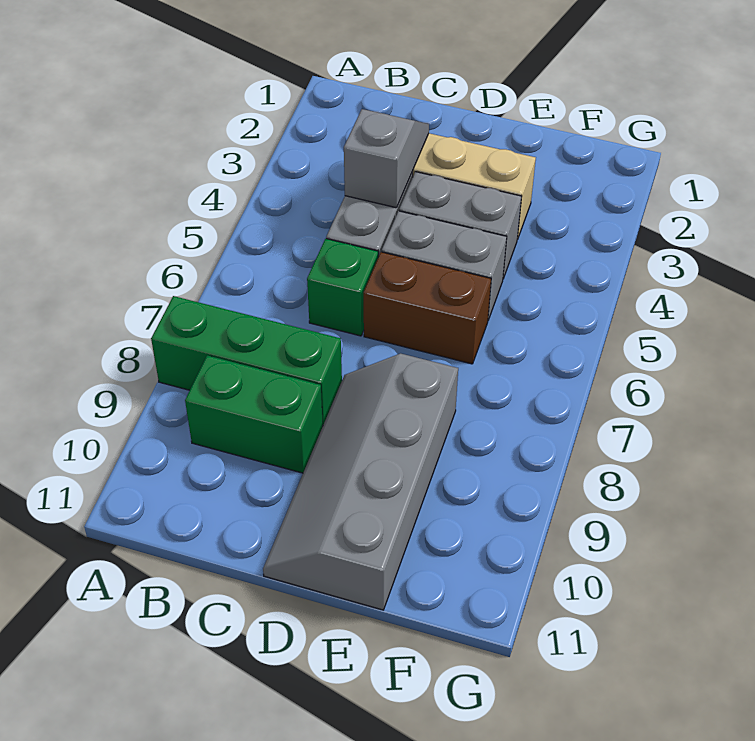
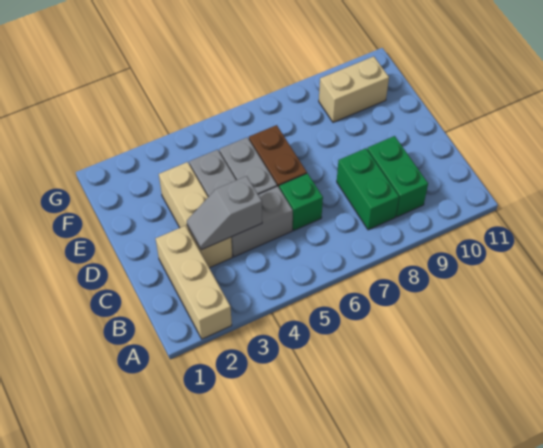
none -> tan 1x3 brick [156,226,232,339]
green 1x3 brick [151,296,342,425] -> green 1x2 brick [337,148,399,230]
grey 2x4 slope [263,354,458,610] -> none
none -> tan 1x2 brick [319,56,389,122]

